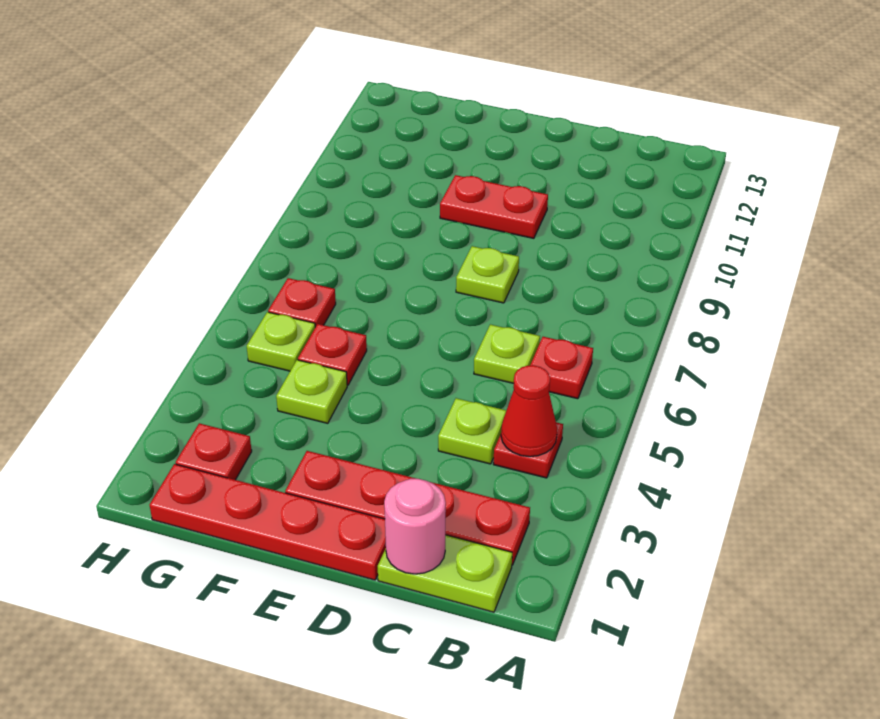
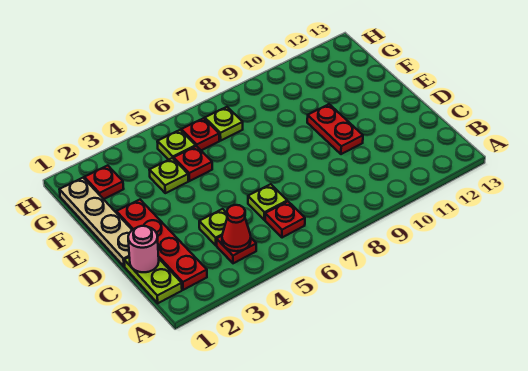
red 1x4 plate [150,464,386,580] -> tan 1x4 plate [60,178,132,266]
lime 1x1 plate [456,246,519,303] -> lime 1x1 plate moved to [205,107,243,140]

